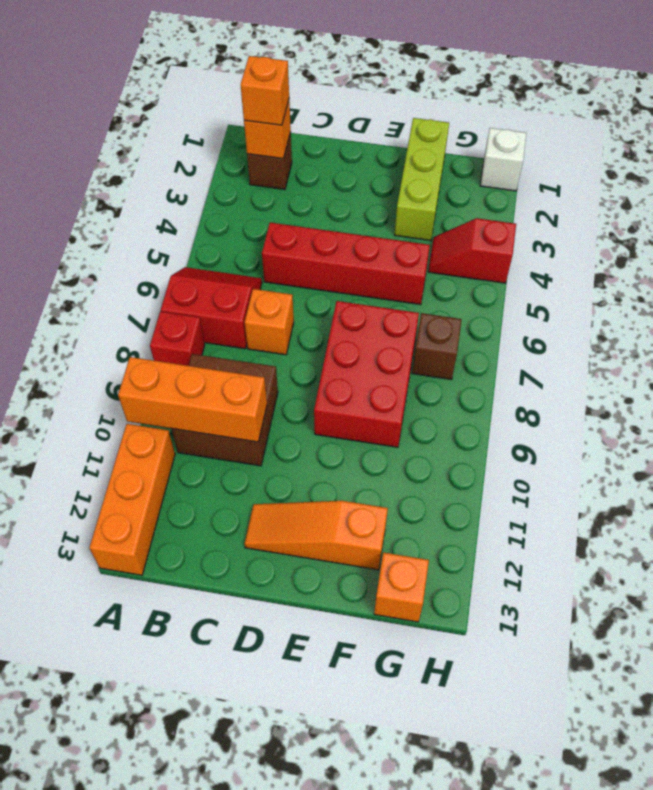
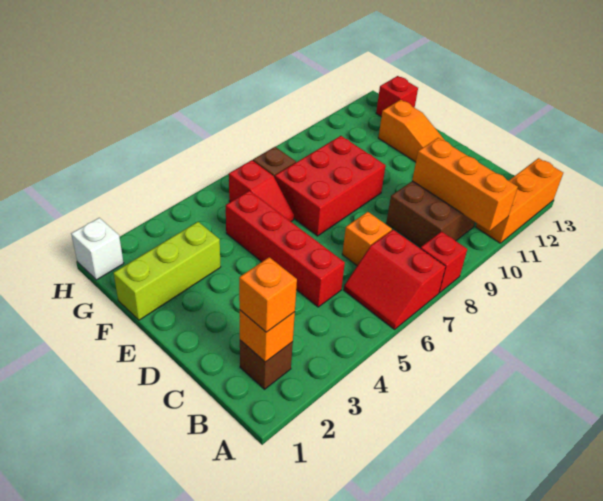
red 1x2 slope [428,218,516,283] -> red 1x2 slope moved to [229,160,294,221]
orange 1x1 brick [374,552,429,622] -> red 1x1 brick [376,76,418,117]

